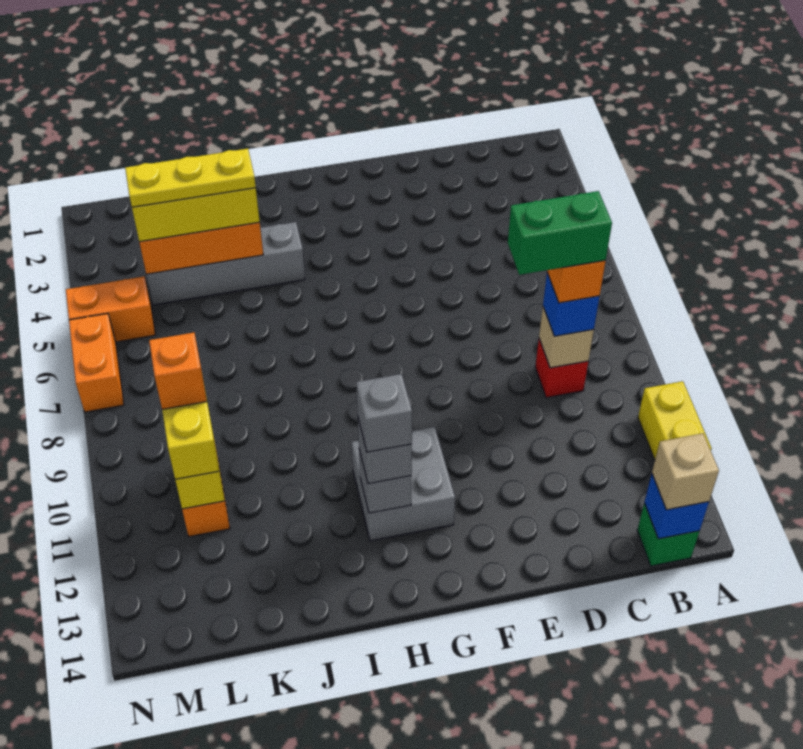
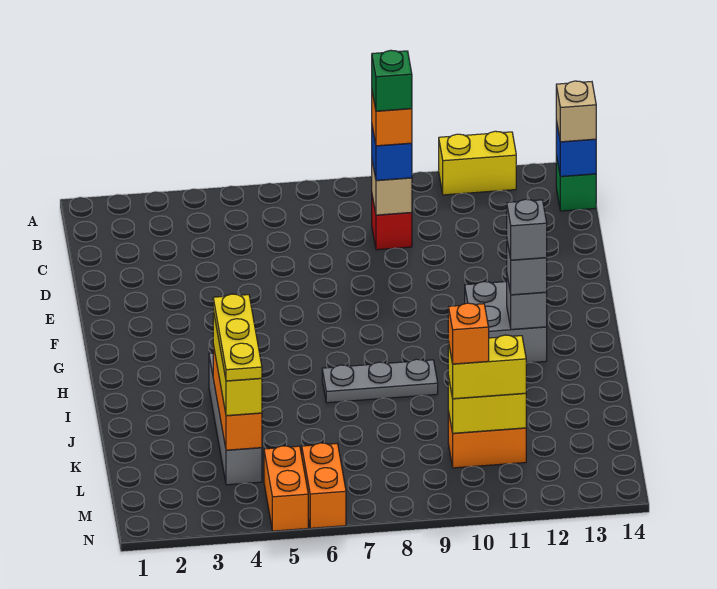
green 1x2 brick [508,191,612,275] -> green 1x1 brick [372,50,412,111]
none -> grey 1x3 plate [322,359,438,403]
orange 1x2 brick [69,314,124,412] -> orange 1x2 brick turned to [302,443,346,528]

